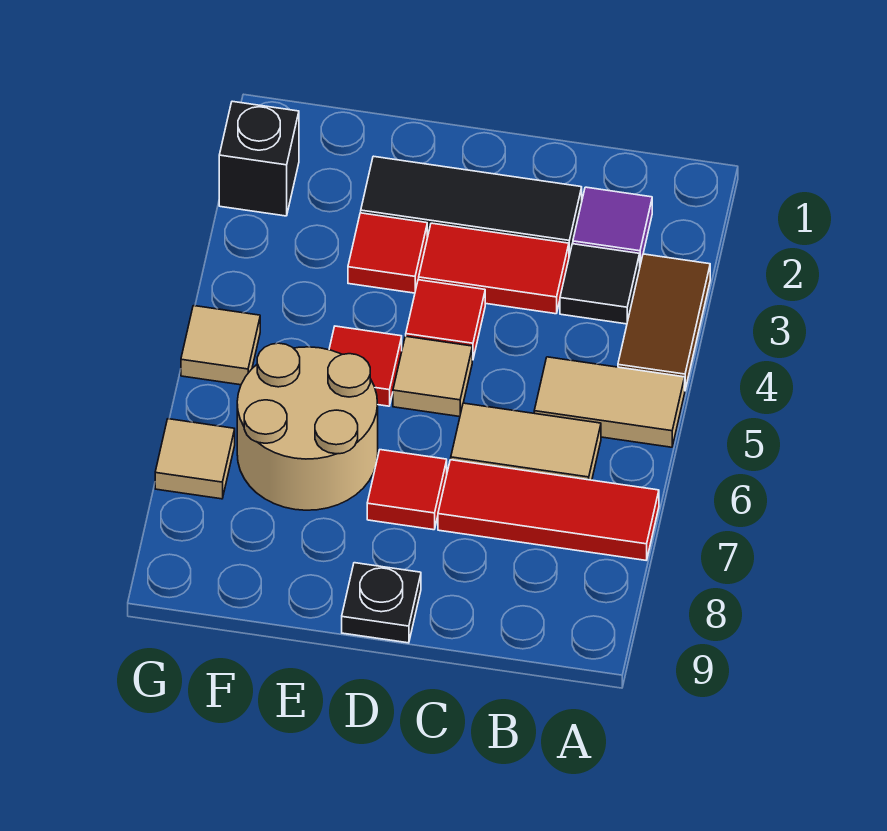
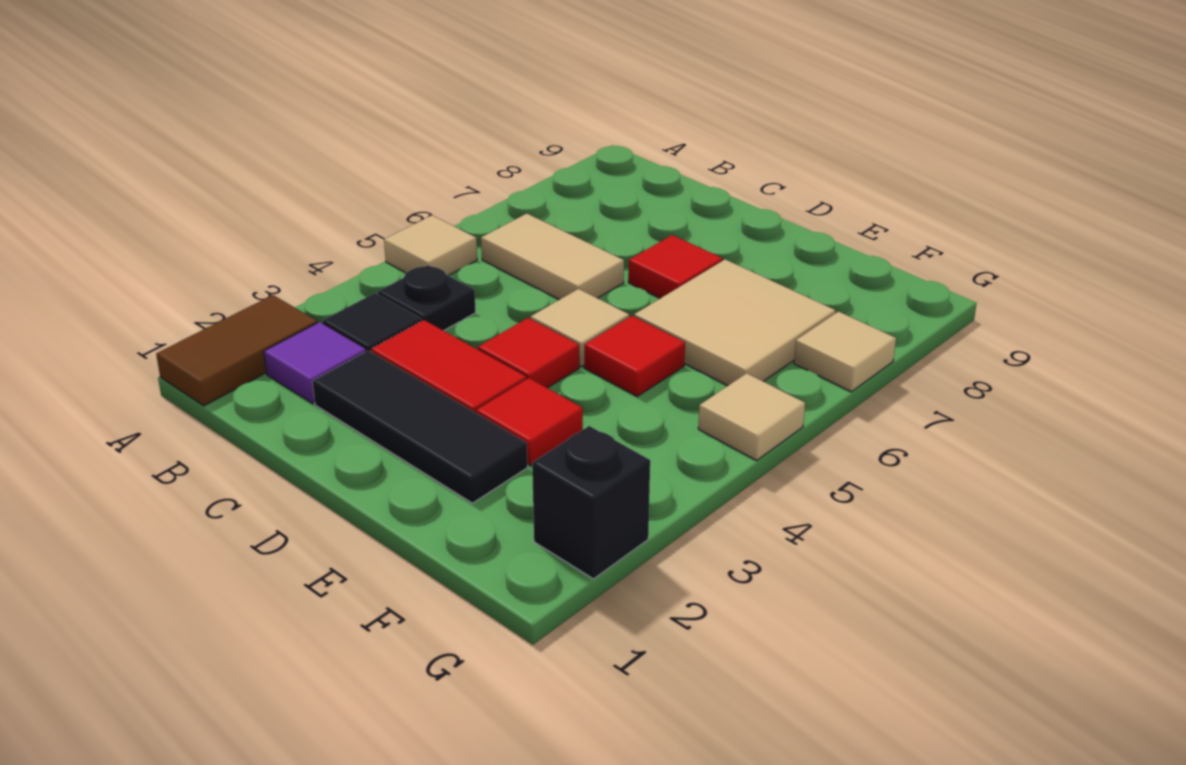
brown 1x2 tile [618,254,710,389] -> brown 1x2 tile moved to [156,295,317,406]
tan 1x2 tile [534,357,685,447] -> tan 1x1 tile [384,215,477,276]
red 1x3 tile [438,460,659,560] -> none
black 1x1 plate [342,563,421,643] -> black 1x1 plate moved to [378,265,476,331]
tan 2x2 round brick [237,343,378,510] -> tan 2x2 tile [634,259,836,386]

